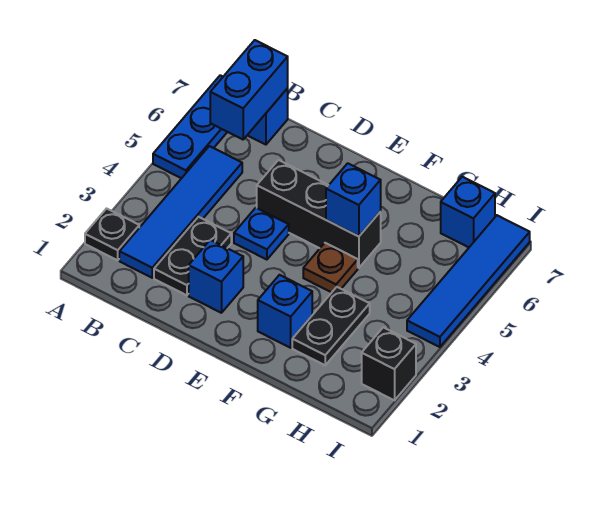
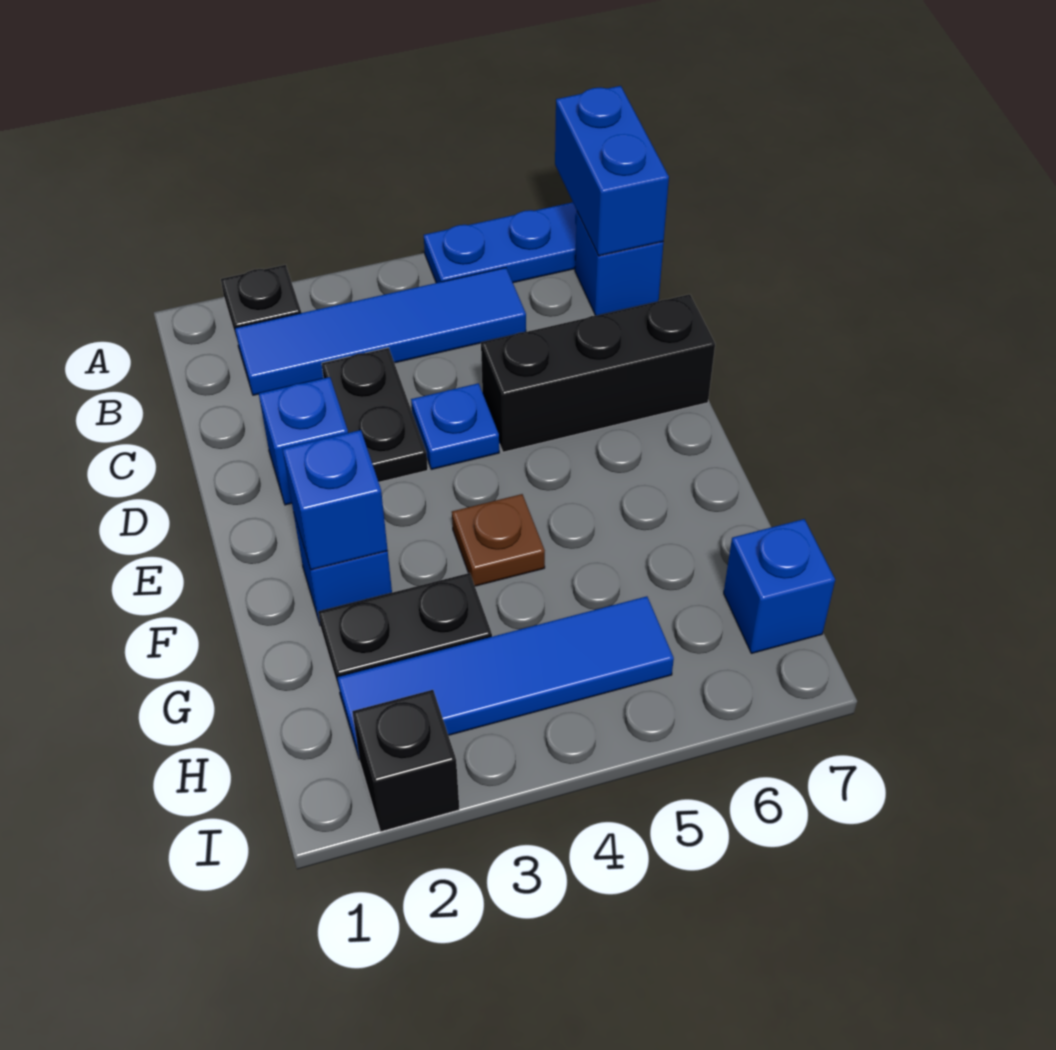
blue 1x2 brick [210,40,288,139] -> blue 1x2 brick turned to [555,86,669,256]
black 1x2 plate [154,217,231,295] -> black 1x2 plate turned to [322,348,428,482]
black 1x3 brick [257,160,381,268] -> black 1x3 brick turned to [481,294,715,452]
blue 1x1 brick [326,163,381,236] -> blue 1x1 brick moved to [283,430,388,570]
blue 1x4 tile [407,215,530,347] -> blue 1x4 tile moved to [337,596,674,757]

